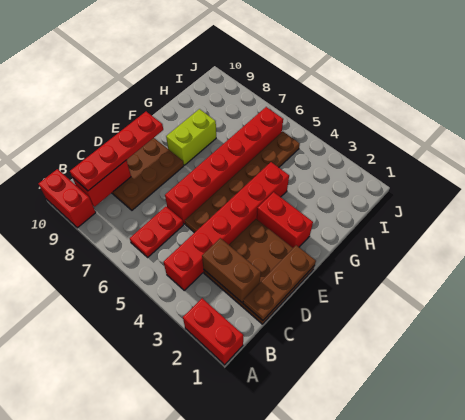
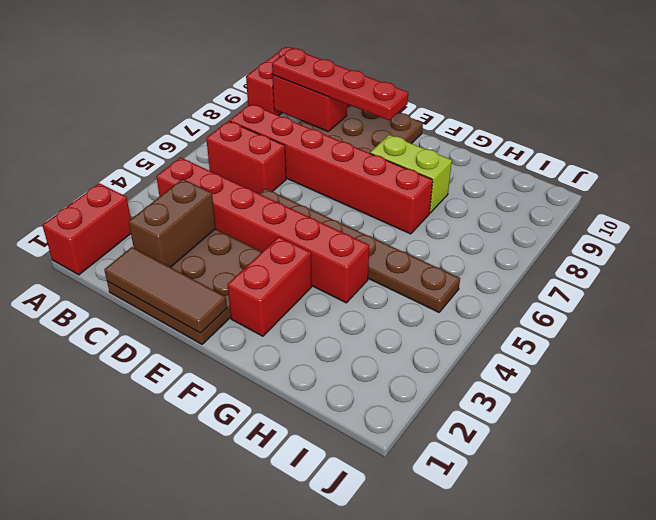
red 1x2 plate [130,207,184,257] -> red 1x2 brick [206,121,286,193]
brown 1x3 plate [243,245,316,320] -> brown 1x3 tile [104,247,227,333]
red 1x6 brick [165,107,283,224] -> red 1x6 brick moved to [230,104,433,234]

